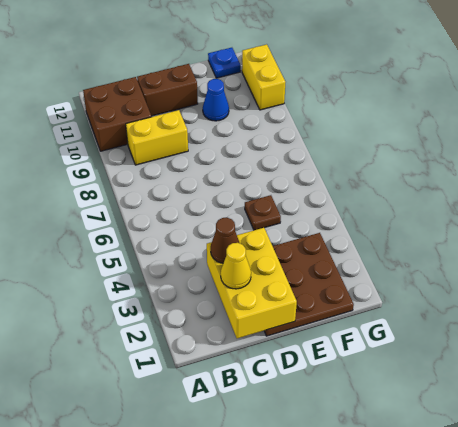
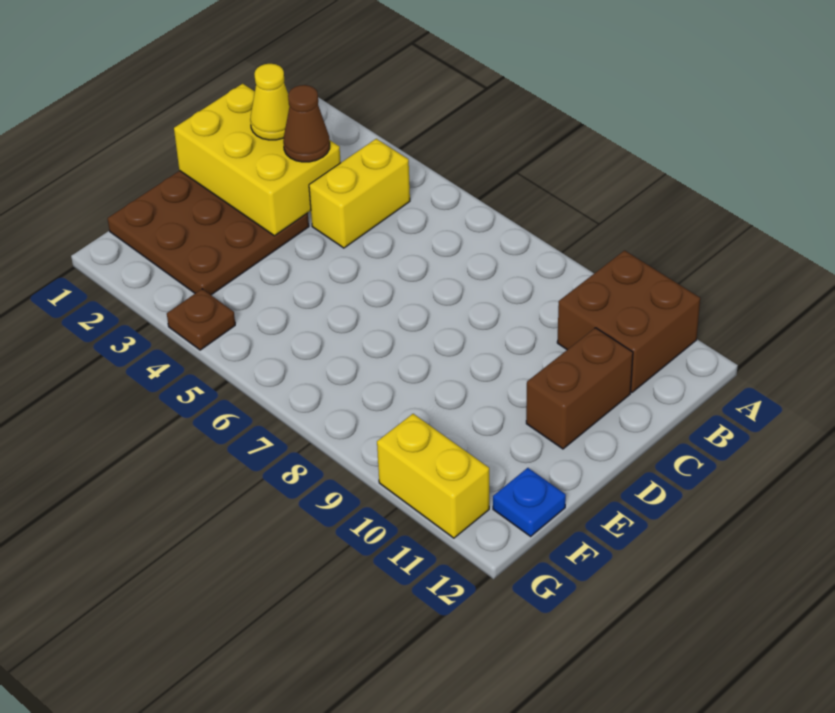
yellow 1x2 brick [126,110,188,165] -> yellow 1x2 brick moved to [309,139,410,248]
brown 1x1 plate [245,195,281,230] -> brown 1x1 plate moved to [167,289,235,350]
blue 1x1 cone [203,79,229,121] -> none

